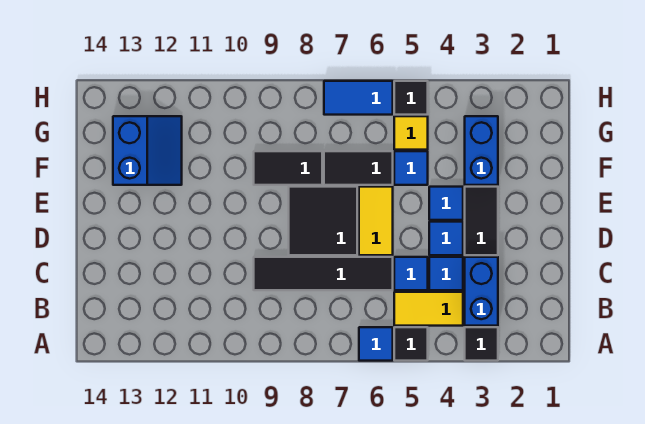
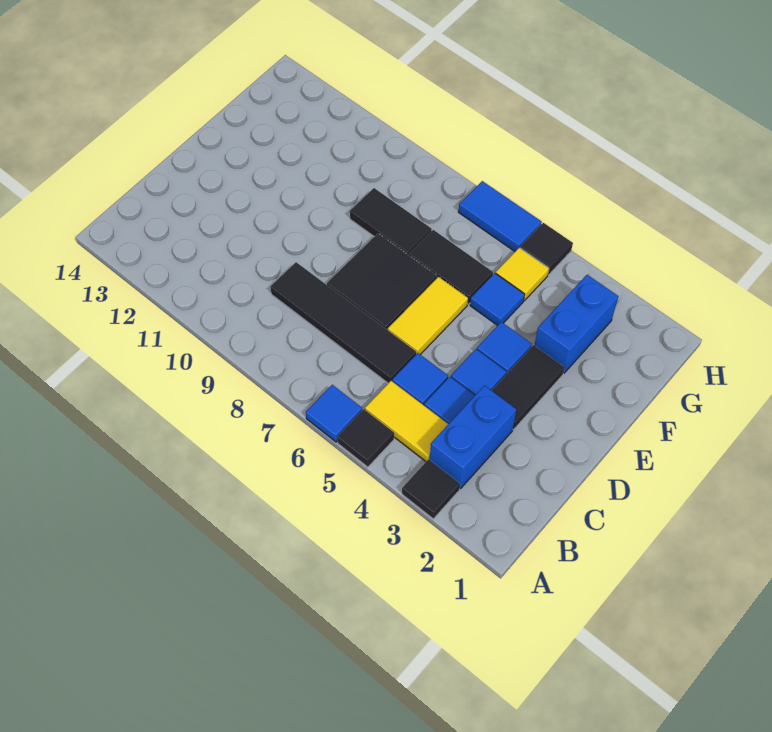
blue 2x2 slope [113,116,182,185] -> none

